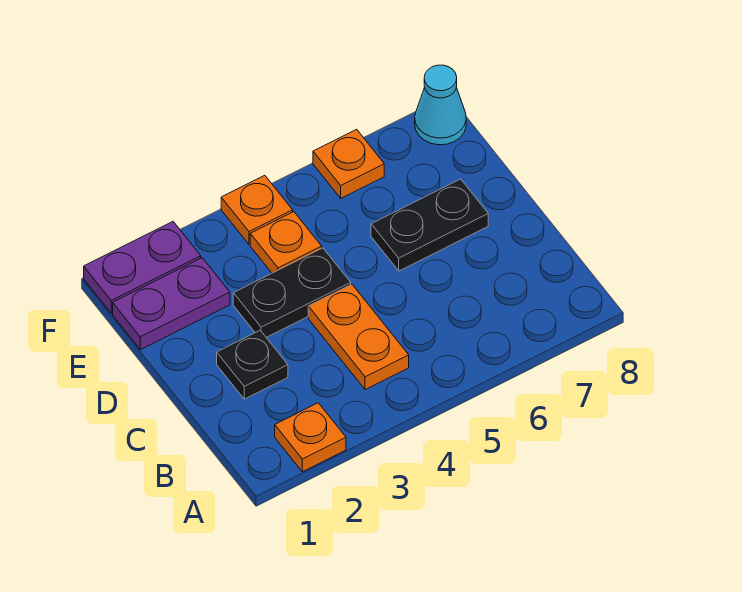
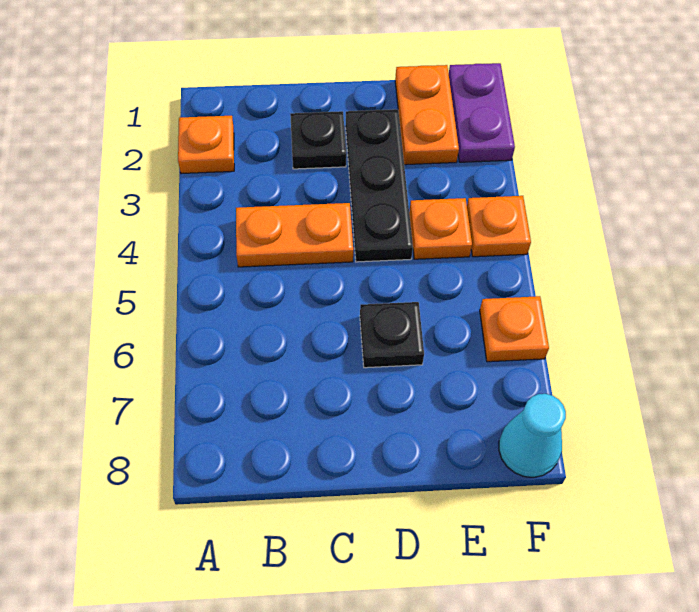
black 1x2 plate [233,248,351,337] -> black 1x3 plate [346,109,413,262]
black 1x2 plate [371,179,488,271] -> black 1x1 plate [360,302,424,368]
purple 1x2 plate [113,258,230,350] -> orange 1x2 plate [395,65,459,165]

